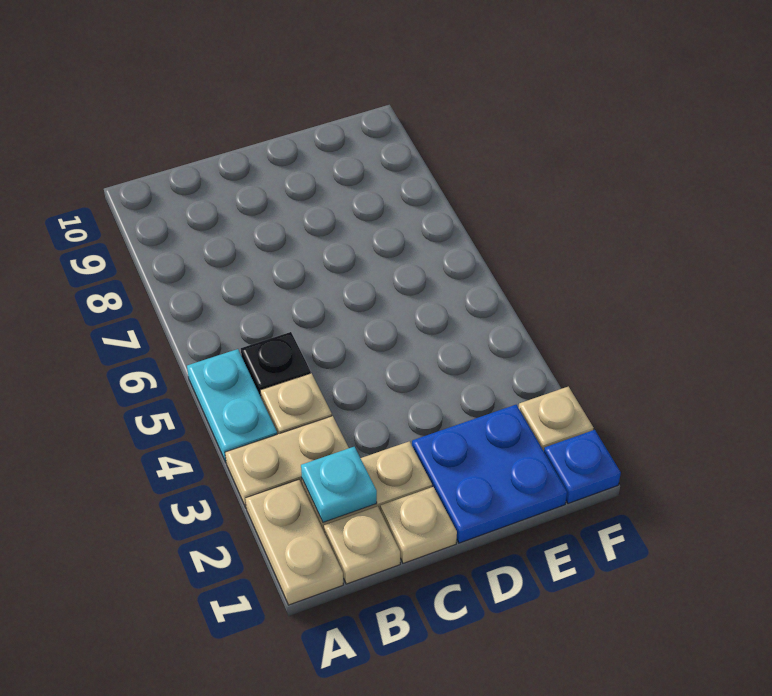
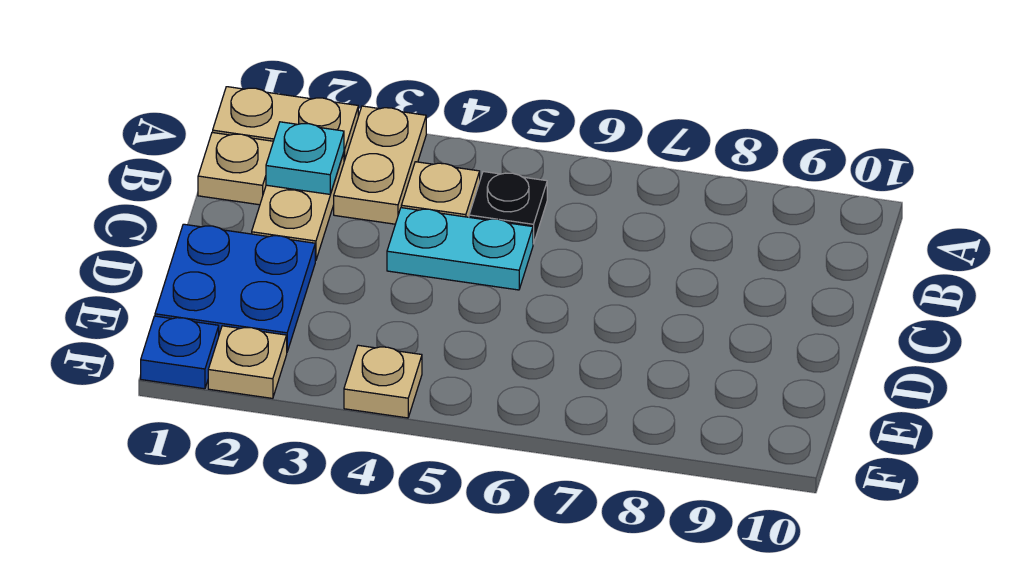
cyan 1x2 plate [187,349,277,462] -> cyan 1x2 plate moved to [387,208,533,290]
tan 1x1 plate [380,487,457,563] -> tan 1x1 plate moved to [344,345,422,418]

